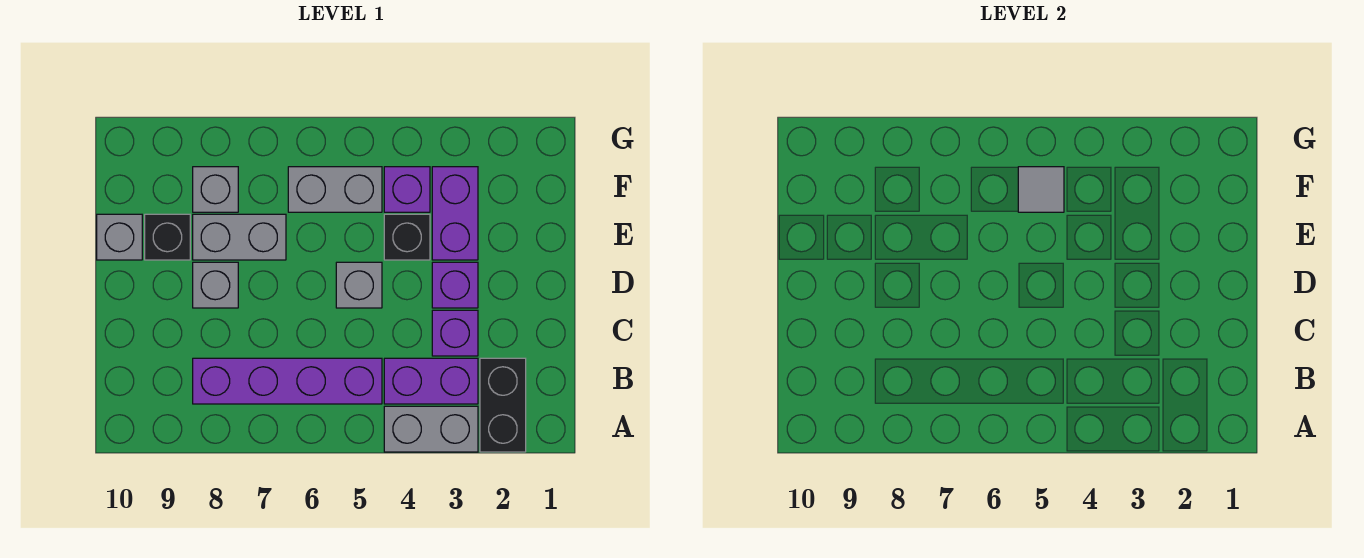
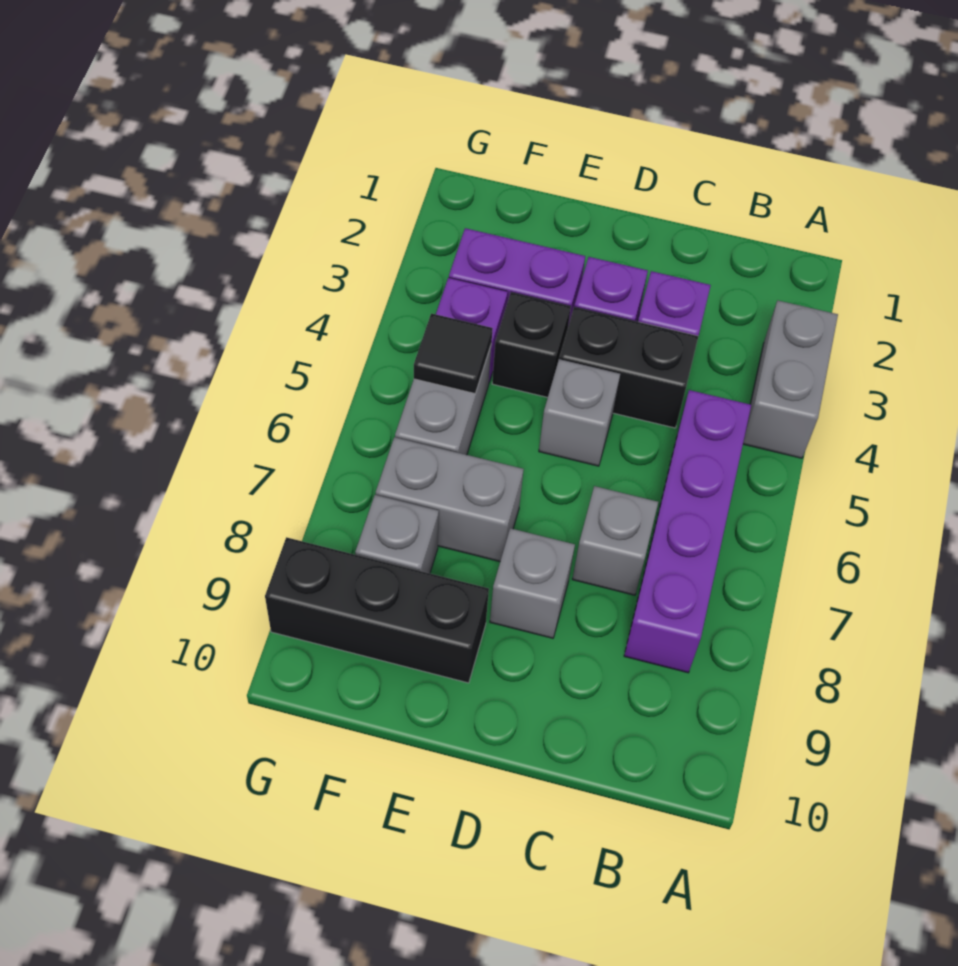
black 1x2 brick [480,358,526,452] -> black 1x2 brick moved to [559,307,698,428]
purple 1x2 brick [384,358,478,404] -> none
grey 1x2 brick [193,214,286,260] -> grey 1x2 brick turned to [376,437,524,562]
black 1x1 brick [145,214,190,260] -> black 1x3 brick [265,537,489,683]
grey 1x1 brick [97,214,142,260] -> grey 1x1 brick moved to [572,486,658,595]
grey 1x1 tile [1018,167,1064,212] -> black 1x1 tile [414,313,493,393]

